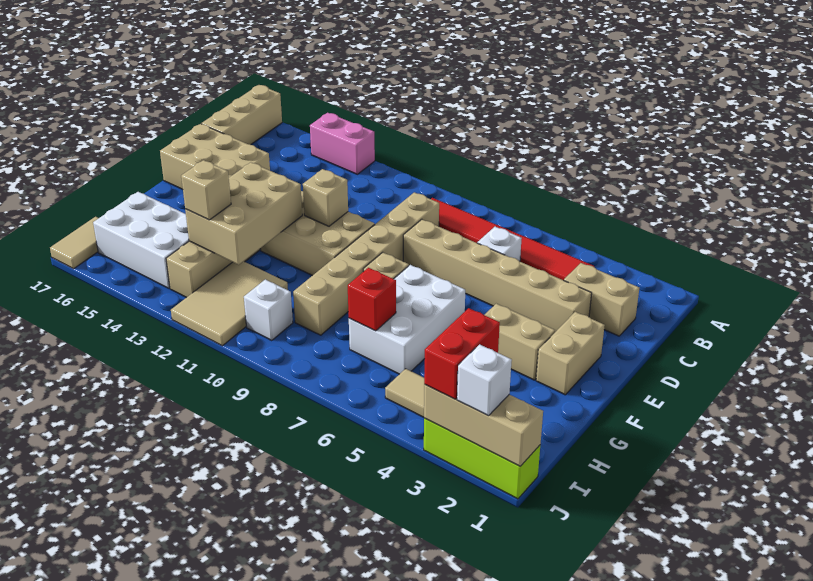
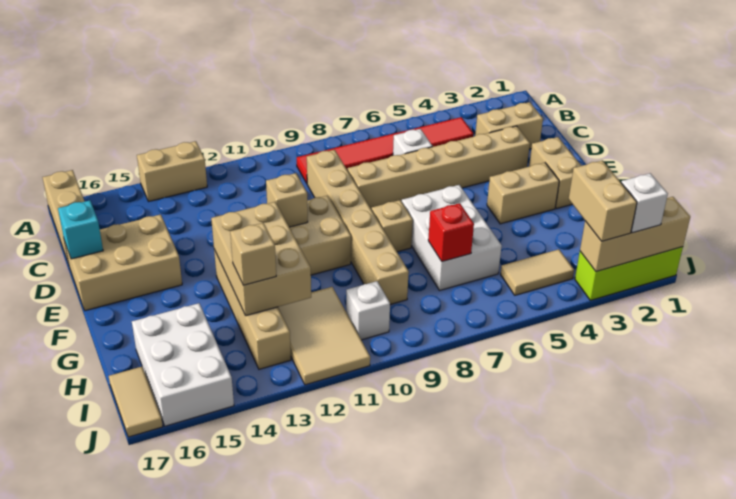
pink 1x2 brick [310,113,375,174] -> tan 1x2 brick [137,141,207,201]
none -> cyan 1x1 brick [58,200,103,259]
white 2x3 brick [93,192,189,288] -> white 2x3 brick turned to [132,303,234,426]
red 1x2 brick [424,308,500,399] -> tan 1x2 brick [569,160,637,241]

